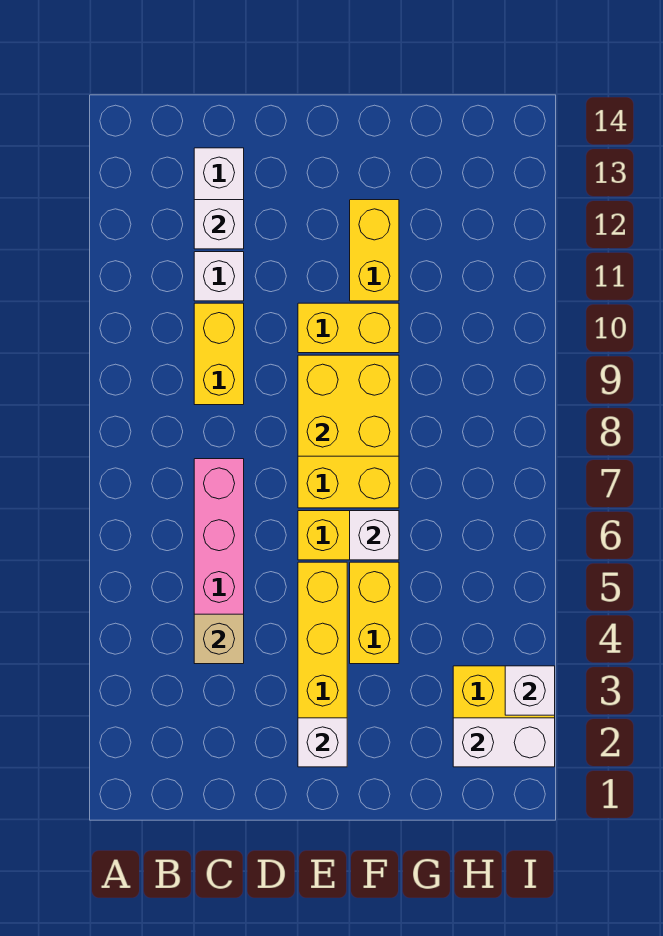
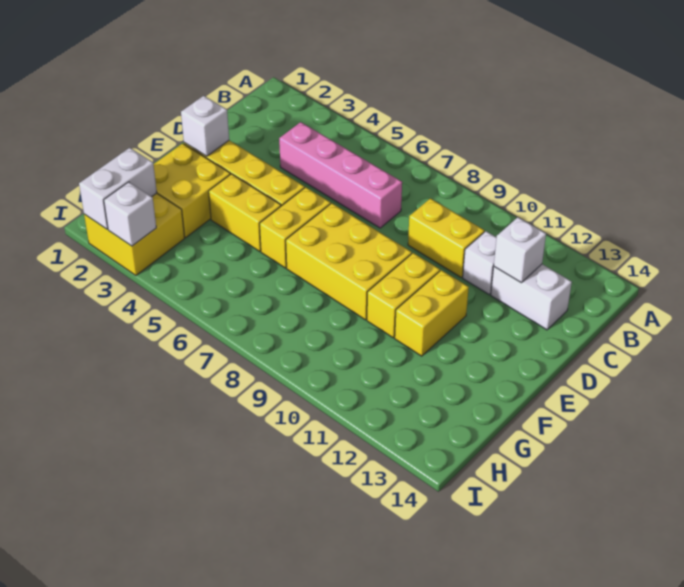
tan 1x1 brick [194,614,244,664] -> none
yellow 2x2 brick [298,355,399,456] -> yellow 2x2 brick moved to [154,143,230,237]
white 1x1 brick [350,511,399,560] -> none
yellow 1x2 brick [350,200,399,301] -> yellow 1x2 brick turned to [395,270,469,356]

